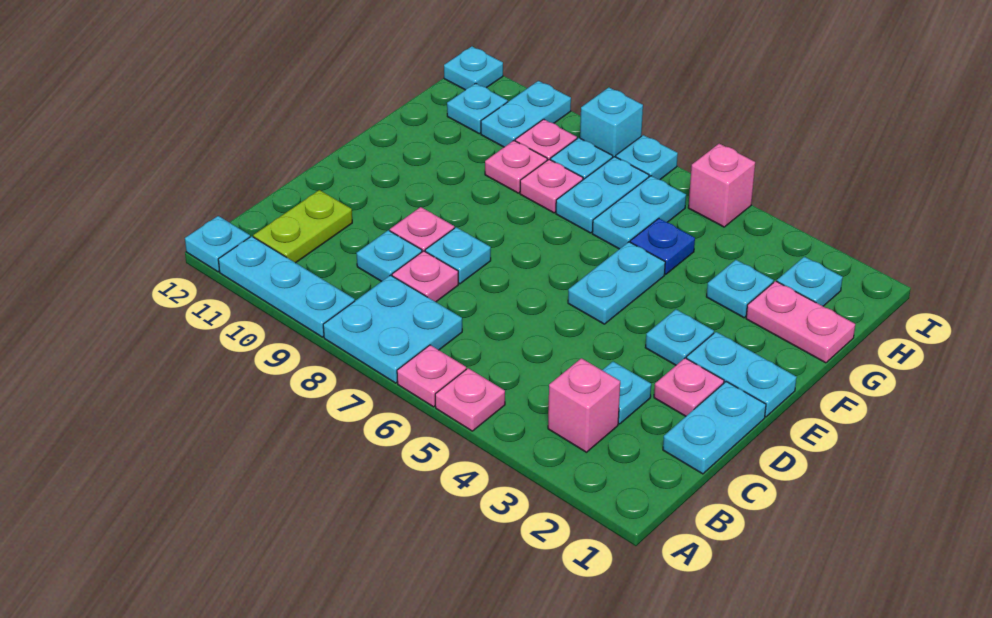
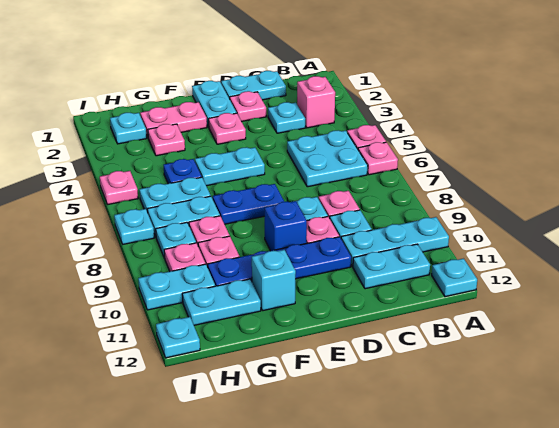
cyan 2x2 plate [323,275,462,383] -> cyan 2x2 plate moved to [287,130,368,187]
cyan 1x3 plate [218,236,355,337] -> cyan 1x3 plate turned to [341,217,449,267]
lime 1x2 plate [253,190,352,263] -> cyan 1x2 plate [353,244,430,289]
none -> blue 1x4 plate [208,237,351,286]
cyan 1x1 plate [645,309,714,365] -> pink 1x1 plate [209,113,246,144]
none -> blue 1x2 plate [213,184,284,224]
none -> blue 1x1 brick [265,201,307,251]
pink 1x2 plate [746,281,855,363] -> pink 1x2 plate turned to [140,102,207,137]
cyan 1x1 plate [707,260,774,318] -> pink 1x1 plate [148,124,185,156]
cyan 1x1 plate [447,83,508,134] -> cyan 1x2 plate [182,279,261,325]
pink 1x1 brick [688,144,755,227] -> pink 1x1 plate [100,171,138,205]
cyan 1x1 brick [580,87,643,157] -> cyan 1x1 brick moved to [252,250,296,311]

